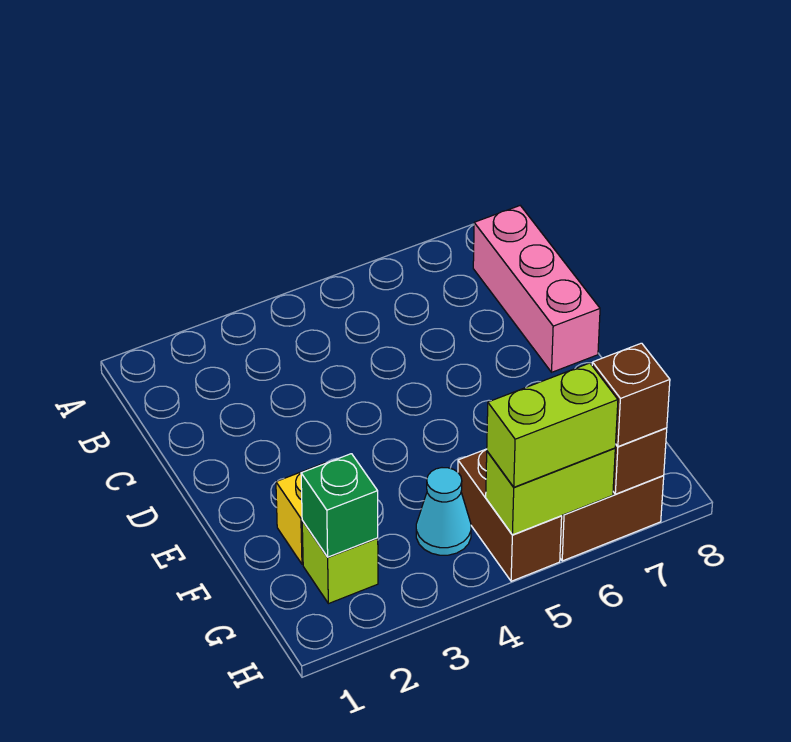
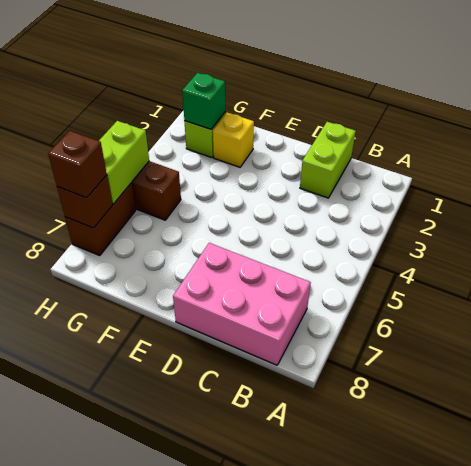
pink 1x3 brick [473,206,600,372] -> pink 2x3 brick [173,243,311,365]
cyan 1x1 cone [416,468,471,555] -> none
lime 1x2 brick [487,363,618,487] -> lime 1x2 brick moved to [300,122,356,198]

